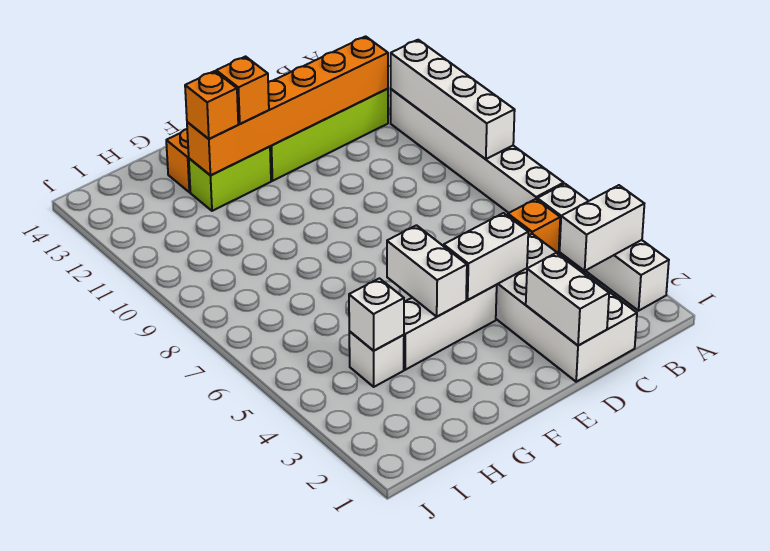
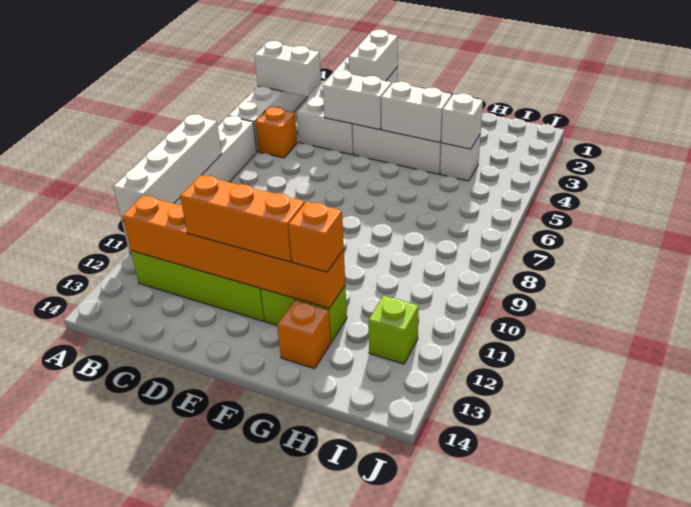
white 1x2 brick [387,225,467,317] -> white 1x2 brick turned to [381,82,452,142]
orange 1x1 brick [216,57,269,124] -> orange 1x3 brick [180,175,305,262]
none -> lime 1x1 brick [368,296,419,364]

